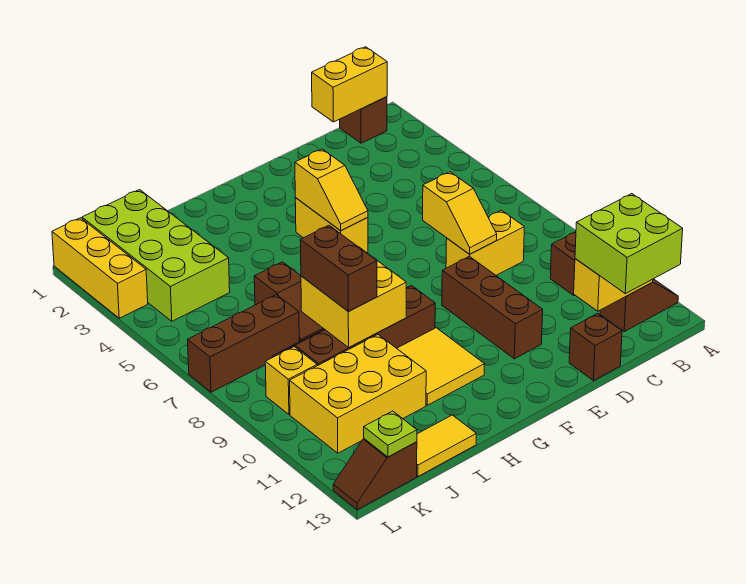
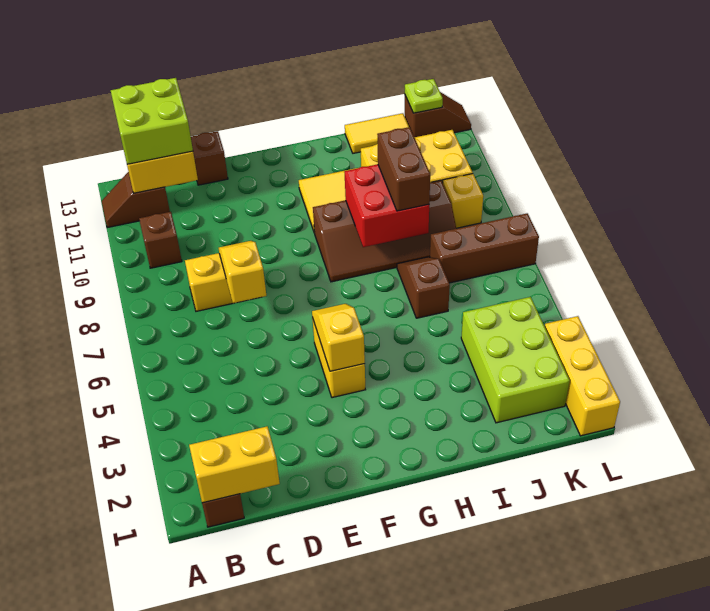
brown 1x3 brick [442,256,543,359] -> none
yellow 2x2 brick [301,247,406,347] -> red 2x2 brick [344,164,429,247]
lime 2x4 brick [82,190,230,321] -> lime 2x3 brick [461,297,570,423]

